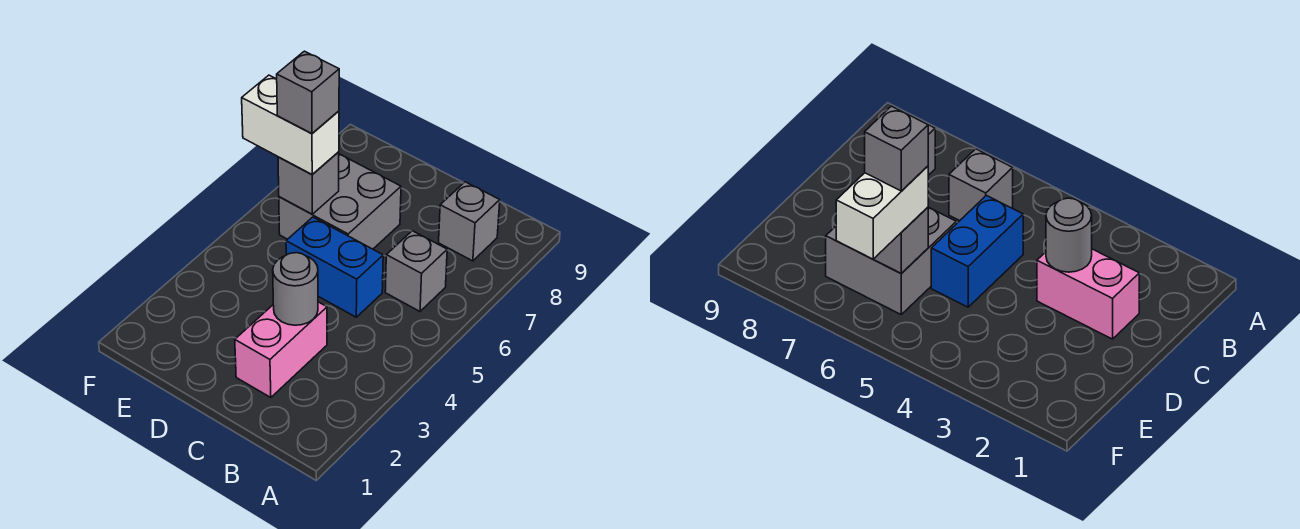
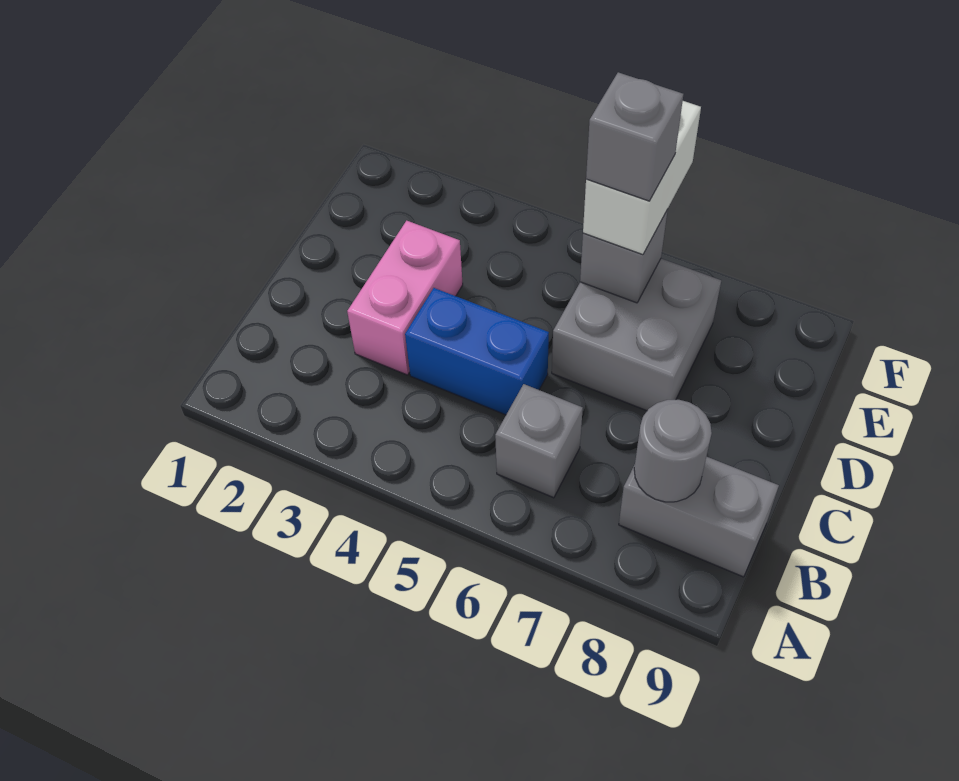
grey 1x1 brick [439,182,500,261] -> grey 1x2 brick [619,457,779,577]
pink 1x2 brick [235,302,327,398] -> pink 1x2 brick turned to [347,221,463,375]
grey 1x1 round brick [273,253,318,325] -> grey 1x1 round brick moved to [634,400,712,502]
blue 1x2 brick [286,217,383,317] -> blue 1x2 brick turned to [405,288,549,415]

